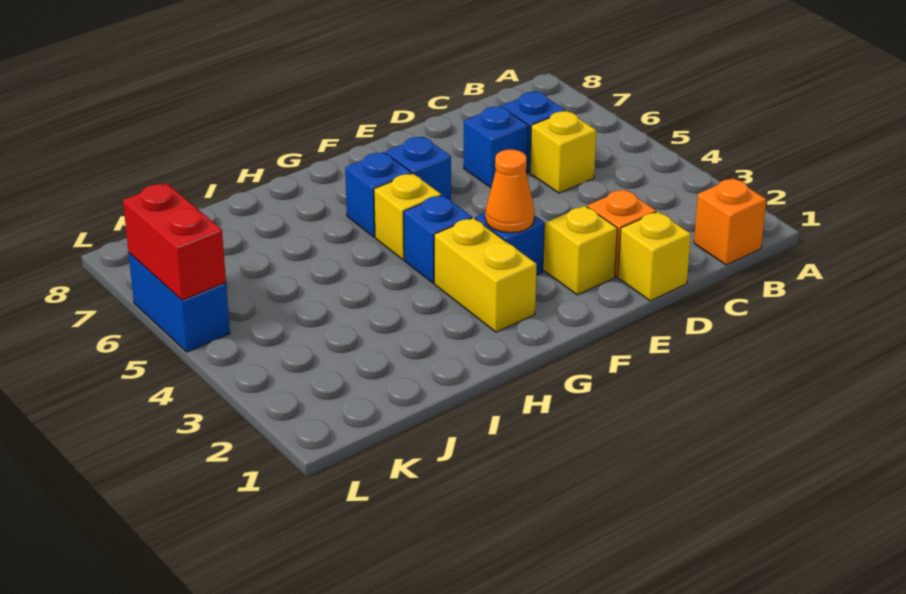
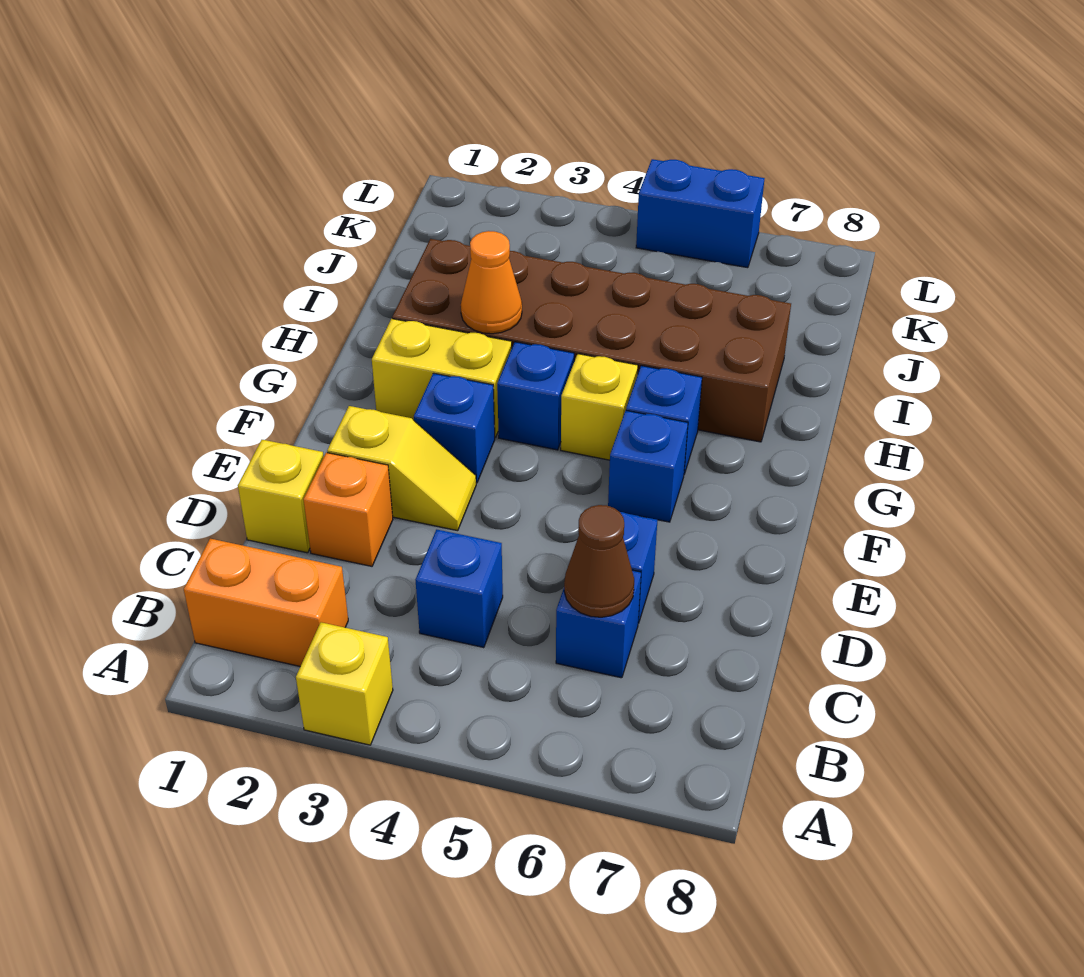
orange 1x1 brick [694,178,766,265] -> orange 1x2 brick [184,539,348,666]
none -> blue 1x1 brick [416,530,503,648]
yellow 1x1 brick [530,111,596,193] -> yellow 1x1 brick moved to [296,622,393,745]
none -> brown 1x1 cone [564,505,634,617]
orange 1x1 cone [485,150,535,233] -> orange 1x1 cone moved to [461,231,522,334]
none -> brown 2x6 brick [392,239,791,442]
red 1x2 brick [123,183,226,300] -> none

